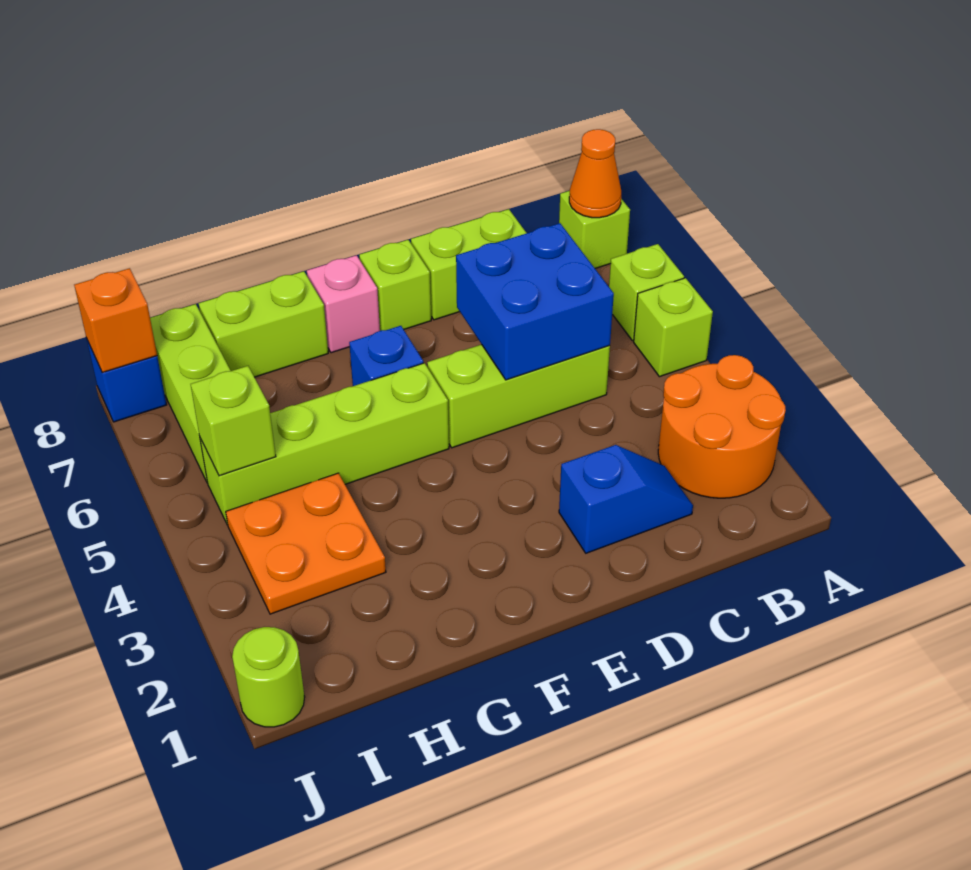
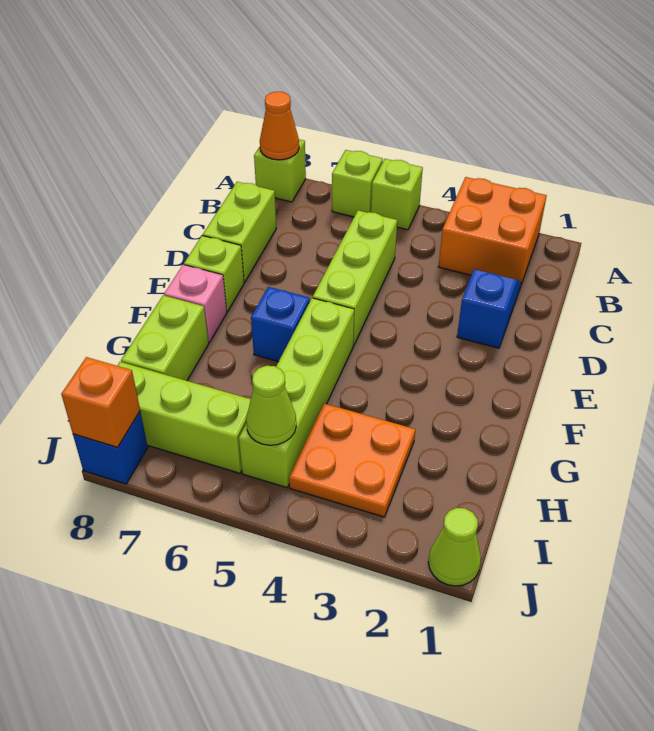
orange 2x2 round brick [658,355,786,498] -> orange 2x2 brick [439,177,547,287]
blue 2x2 brick [456,223,614,380] -> none
lime 1x1 brick [191,366,276,476] -> lime 1x1 cone [246,366,296,445]
lime 1x1 round brick [232,627,305,727] -> lime 1x1 cone [428,508,481,586]

